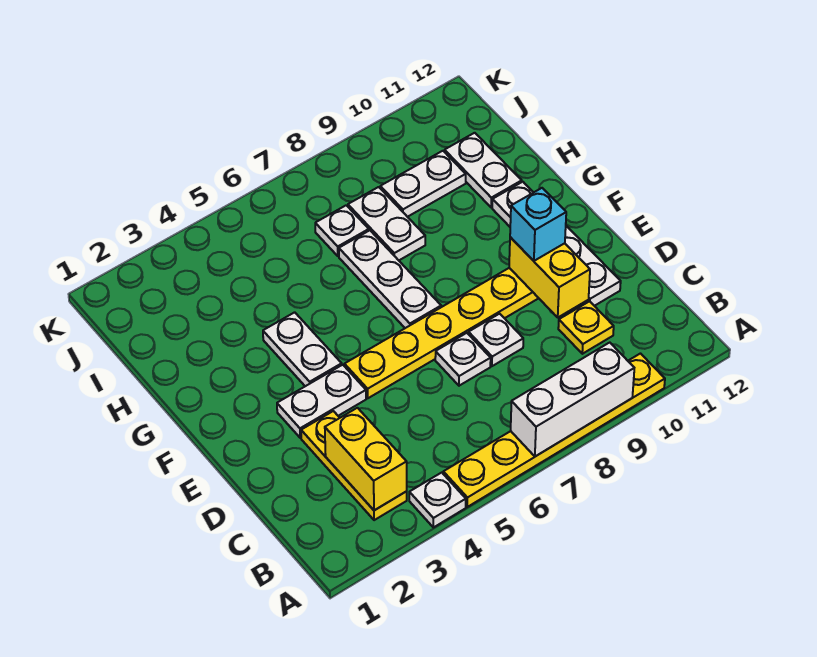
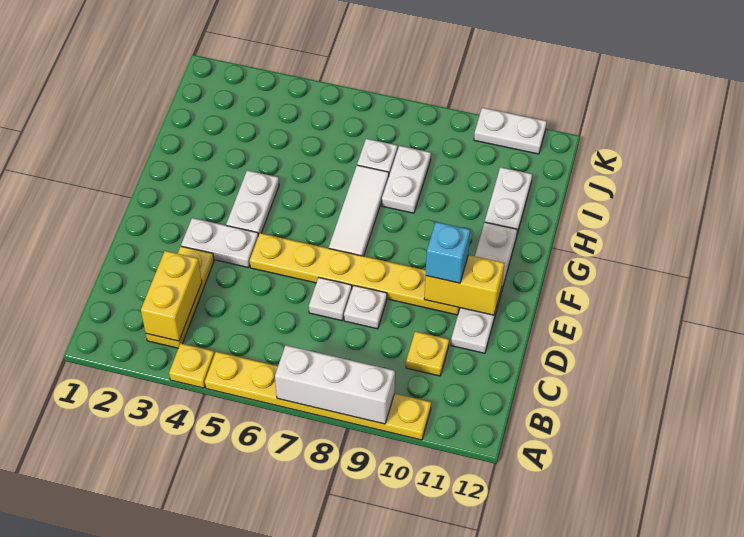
white 1x1 plate [409,473,466,527] -> yellow 1x1 plate [169,343,215,388]
yellow 1x2 brick [509,237,590,317] -> yellow 1x2 brick turned to [424,255,505,315]
white 1x3 plate [339,230,441,328] -> white 1x3 tile [329,165,389,256]
white 1x2 plate [380,151,466,217] -> white 1x2 plate moved to [474,108,547,154]

